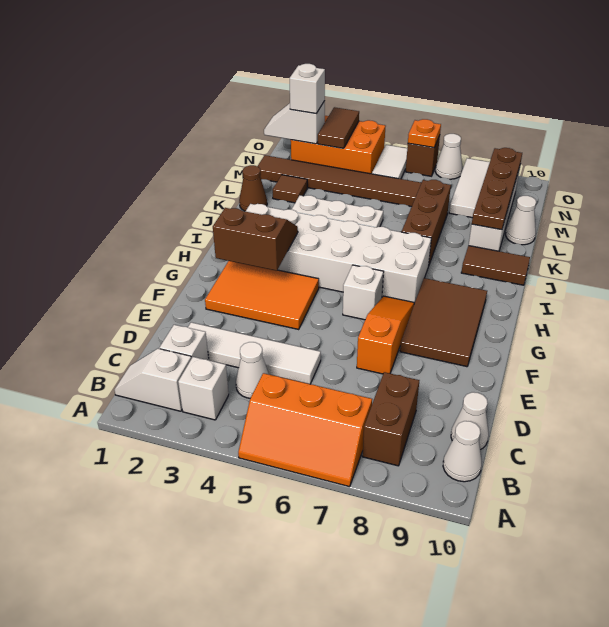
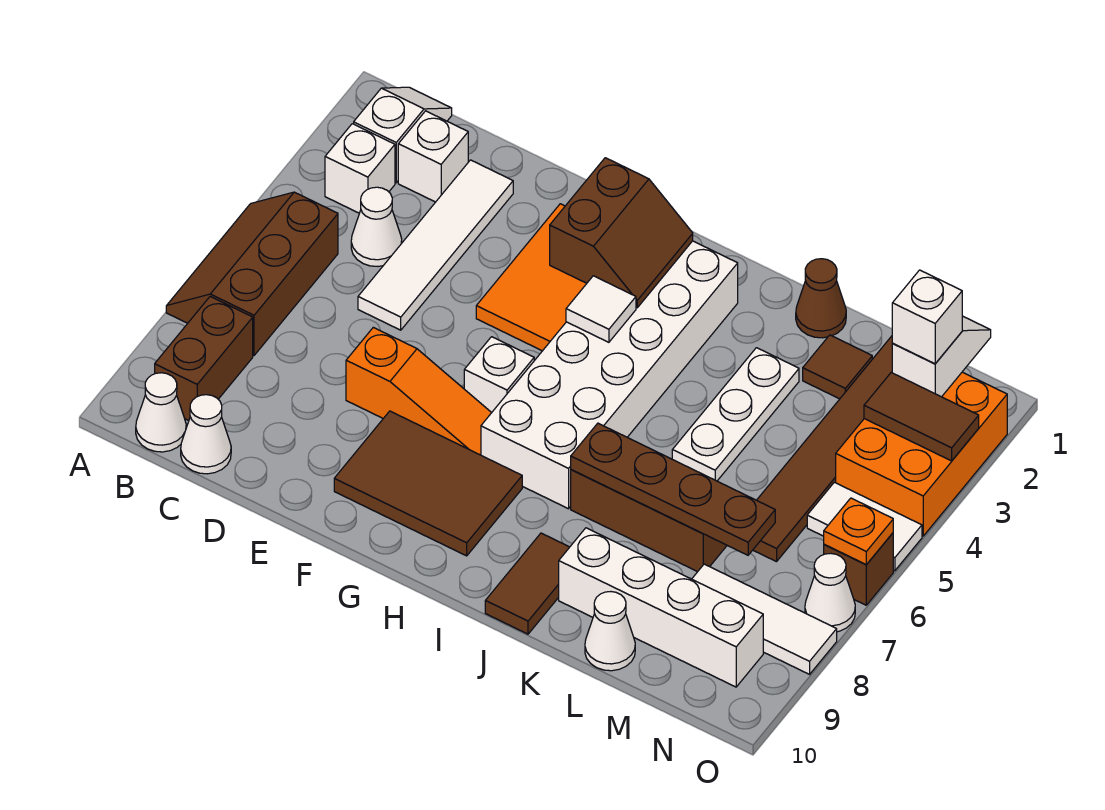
orange 2x3 slope [238,373,372,487] -> brown 2x3 slope [166,192,338,355]
brown 1x2 brick [362,372,419,466] -> brown 1x2 brick turned to [155,296,253,421]
none -> white 1x1 tile [566,276,636,342]
brown 1x4 plate [472,148,522,230] -> brown 1x4 plate moved to [571,423,775,555]

